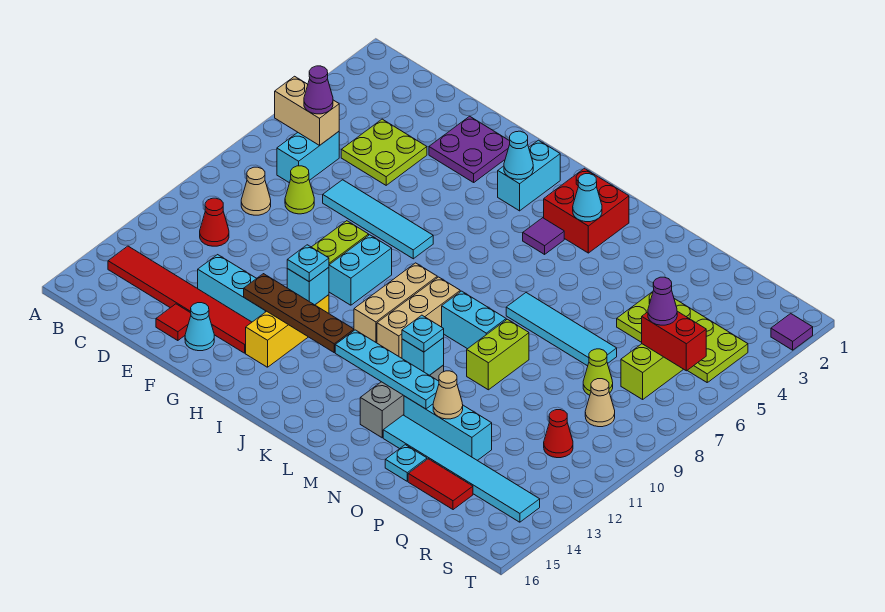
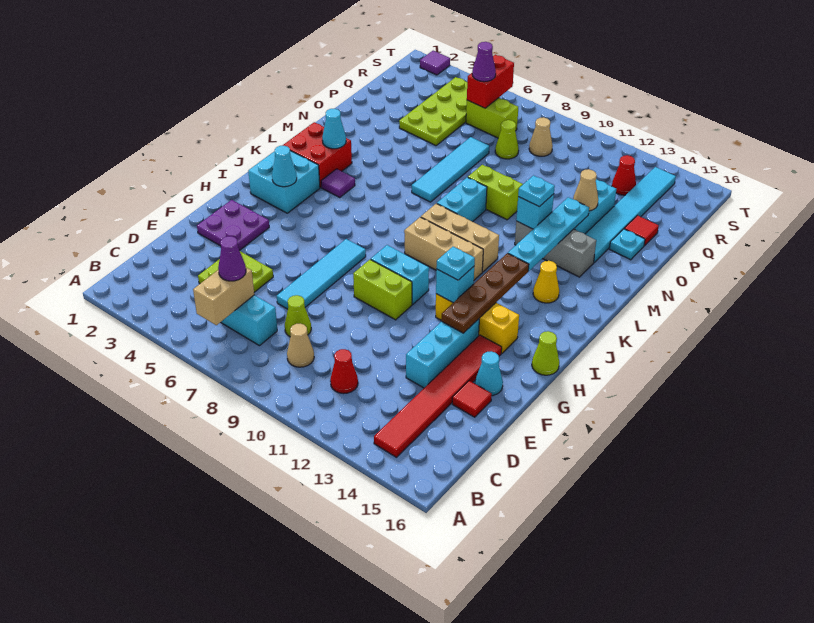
none -> lime 1x1 cone [532,331,559,375]
cyan 1x2 brick [498,140,560,211] -> cyan 2x2 brick [248,151,320,213]
none -> yellow 1x1 cone [533,261,559,303]
red 1x2 tile [408,459,473,510] -> red 1x1 tile [624,215,659,246]
red 1x1 cone [544,410,573,458] -> red 1x1 cone moved to [612,155,636,195]

